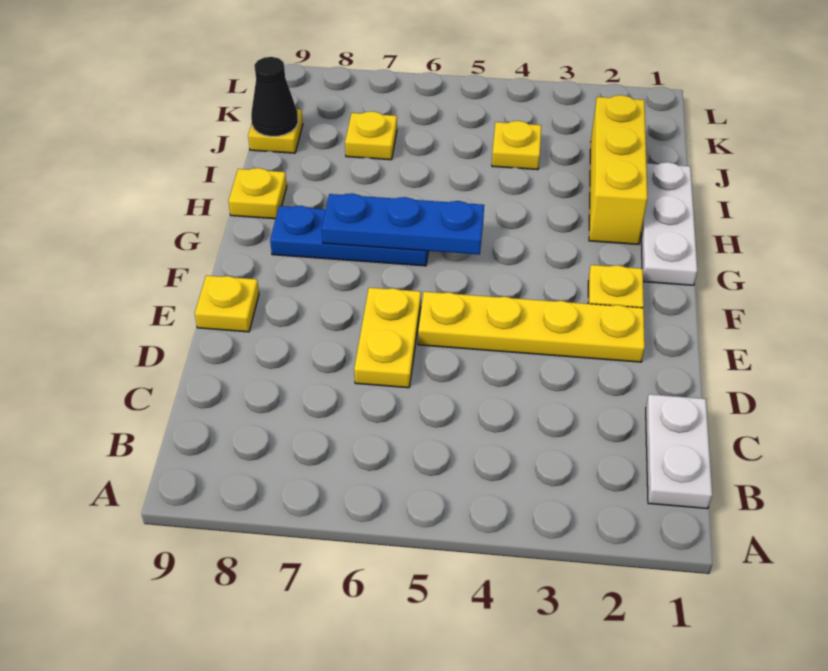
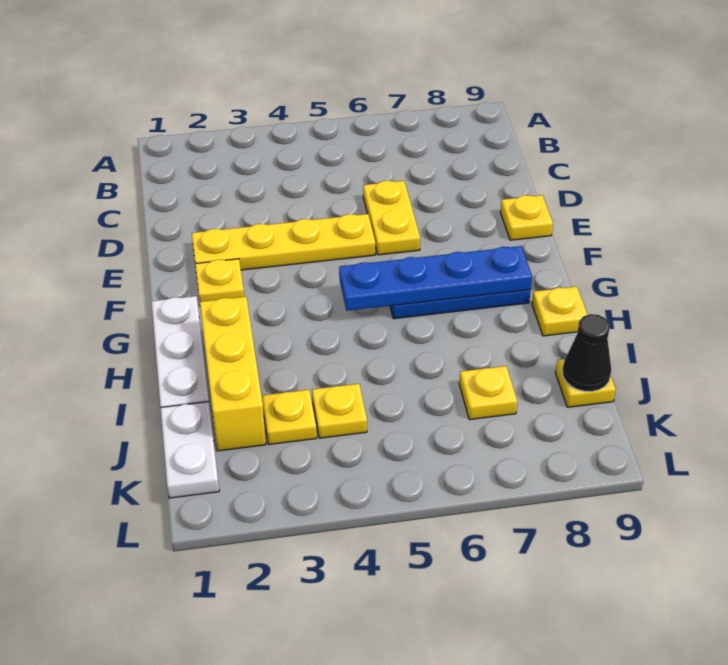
white 1x2 plate [646,394,712,509] -> white 1x2 plate moved to [160,402,219,498]
blue 1x3 plate [322,193,484,255] -> blue 1x4 plate [339,246,532,311]
none -> yellow 1x1 plate [262,390,317,444]

